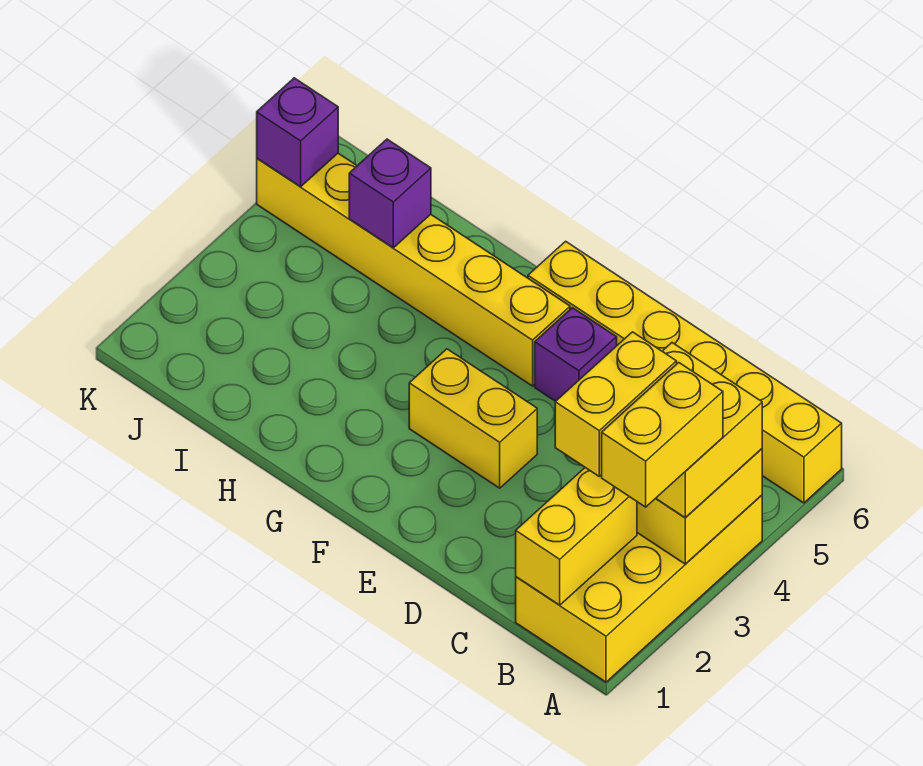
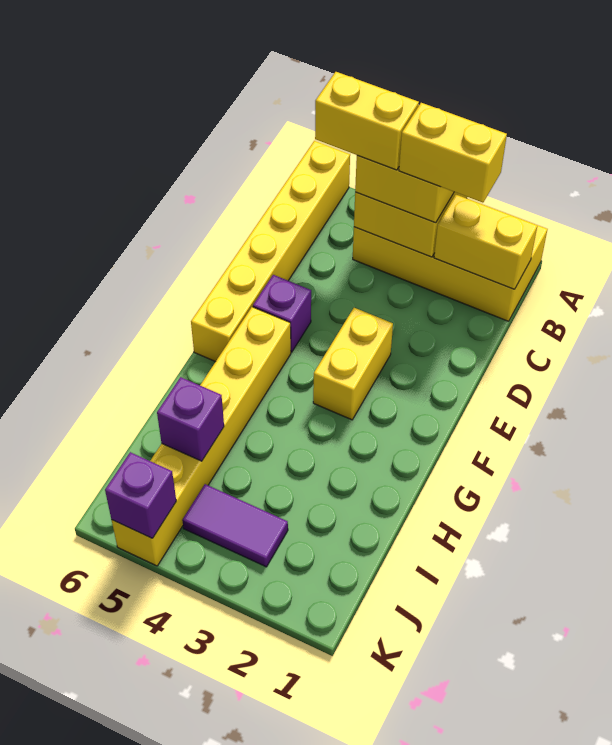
yellow 1x2 brick [602,363,723,507] -> yellow 1x2 brick moved to [315,72,419,170]
none -> purple 1x2 tile [182,484,288,567]

